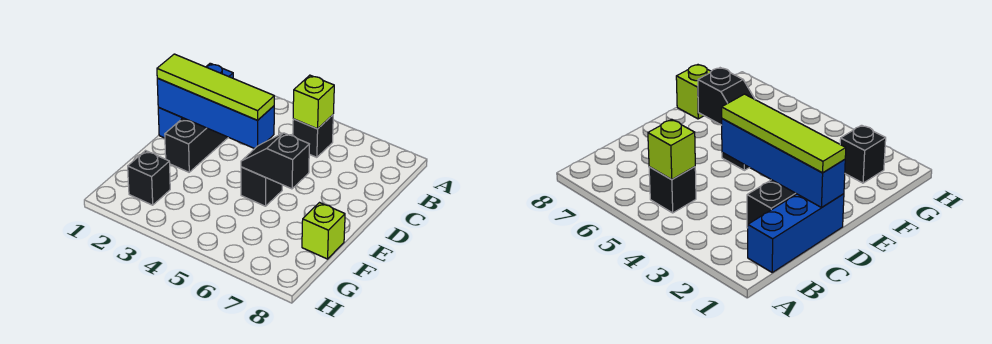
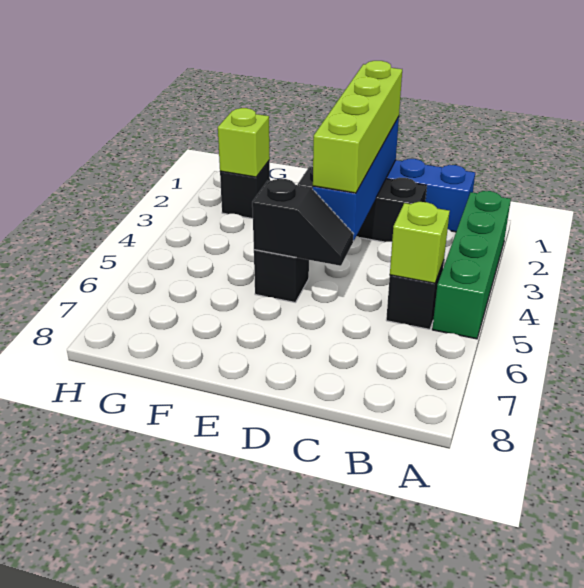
none -> green 1x4 brick [432,191,511,339]
lime 1x4 tile [157,54,274,120] -> lime 1x4 brick [313,61,402,193]
black 1x2 slope [241,133,309,189] -> black 1x2 slope turned to [252,179,353,266]
lime 1x1 brick [302,203,345,259] -> lime 1x1 brick moved to [218,108,270,177]

